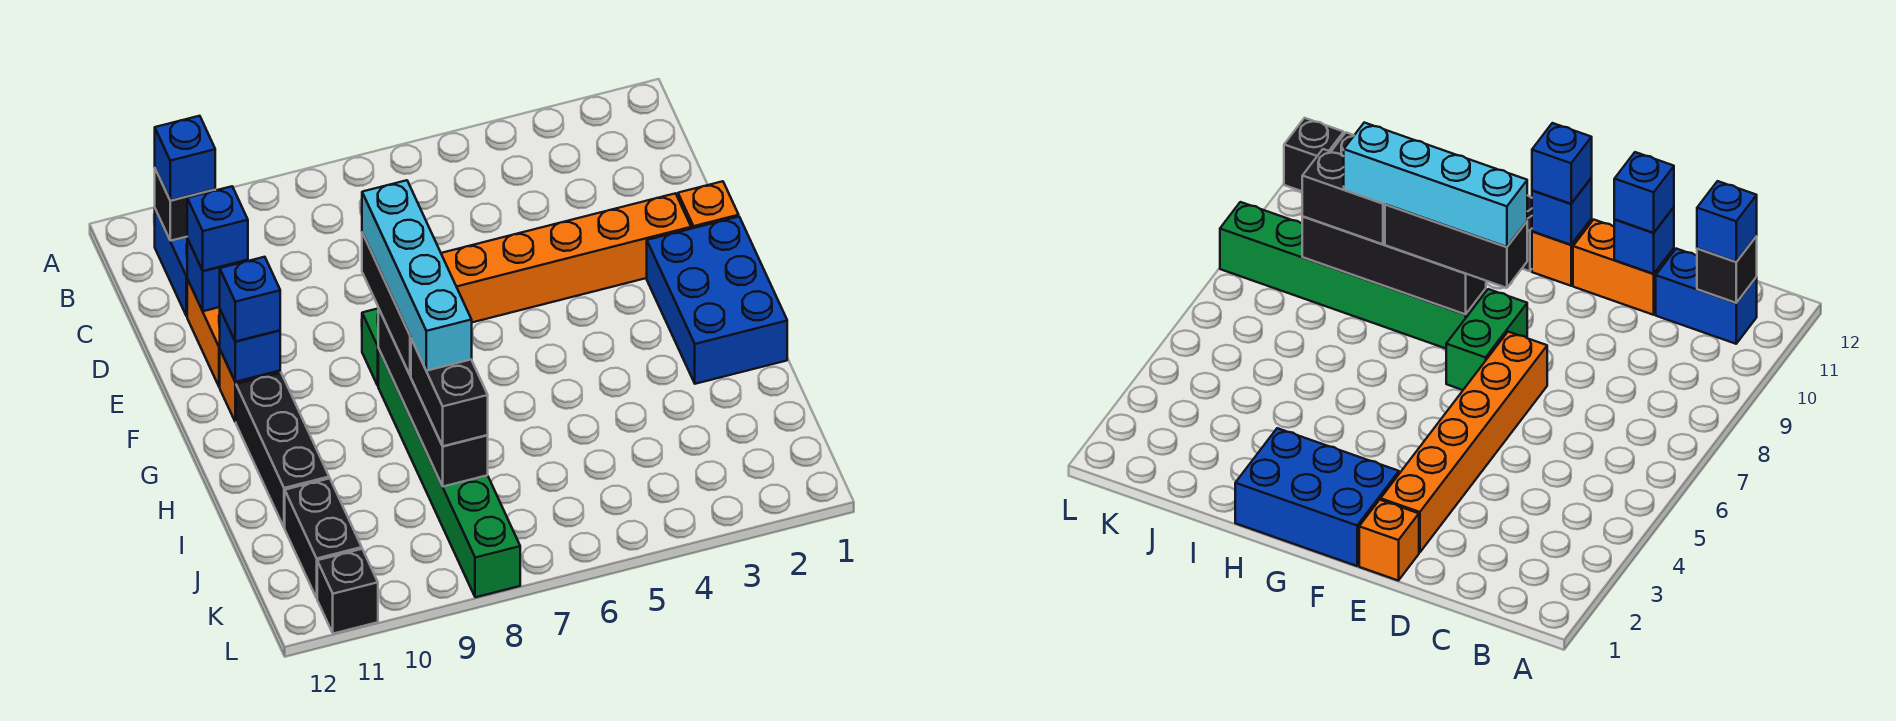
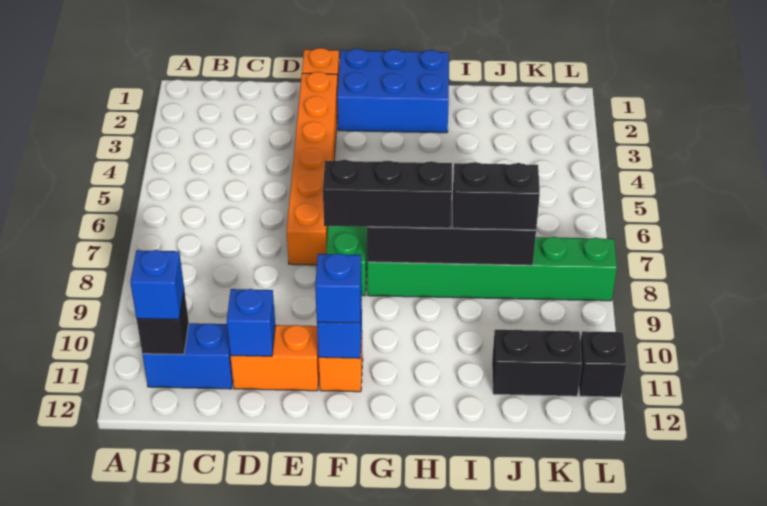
blue 1x1 brick [187,186,248,271] -> none
cyan 1x4 brick [362,180,472,371] -> none
black 1x3 brick [236,373,329,528] -> none

